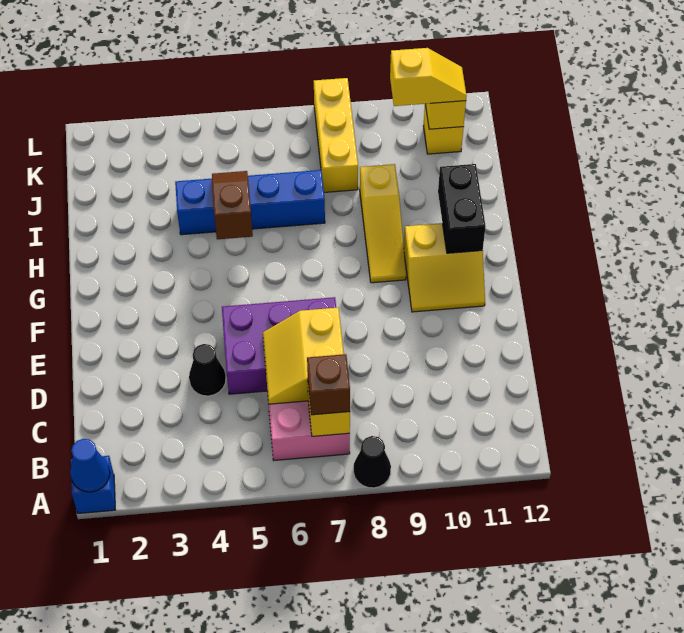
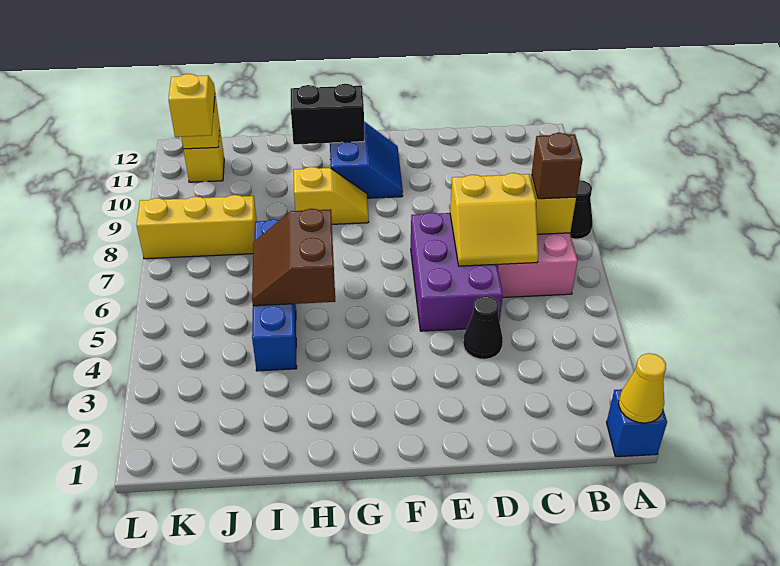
blue 1x1 cone [70,439,110,492] -> yellow 1x1 cone [619,353,666,423]
yellow 2x2 slope [404,223,485,312] -> blue 2x2 slope [330,121,403,198]
yellow 1x3 slope [360,164,406,283] -> yellow 1x2 slope [294,167,369,224]
brown 1x2 slope [212,171,253,239] -> brown 2x2 slope [252,209,335,306]

